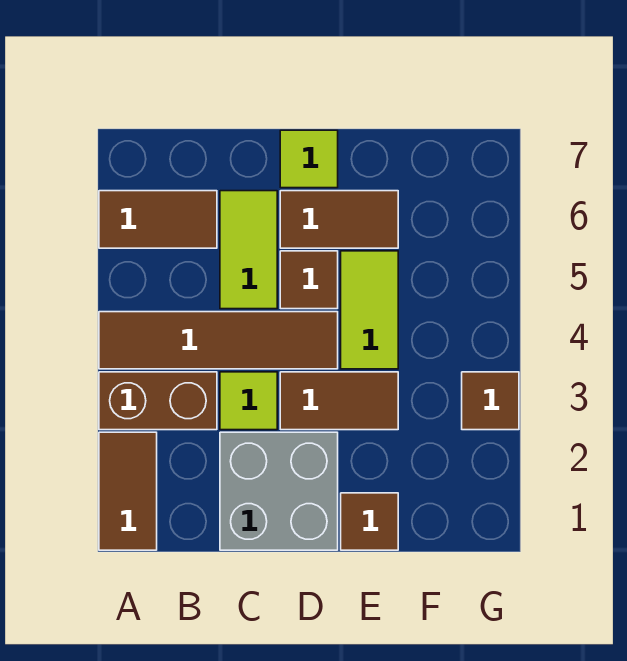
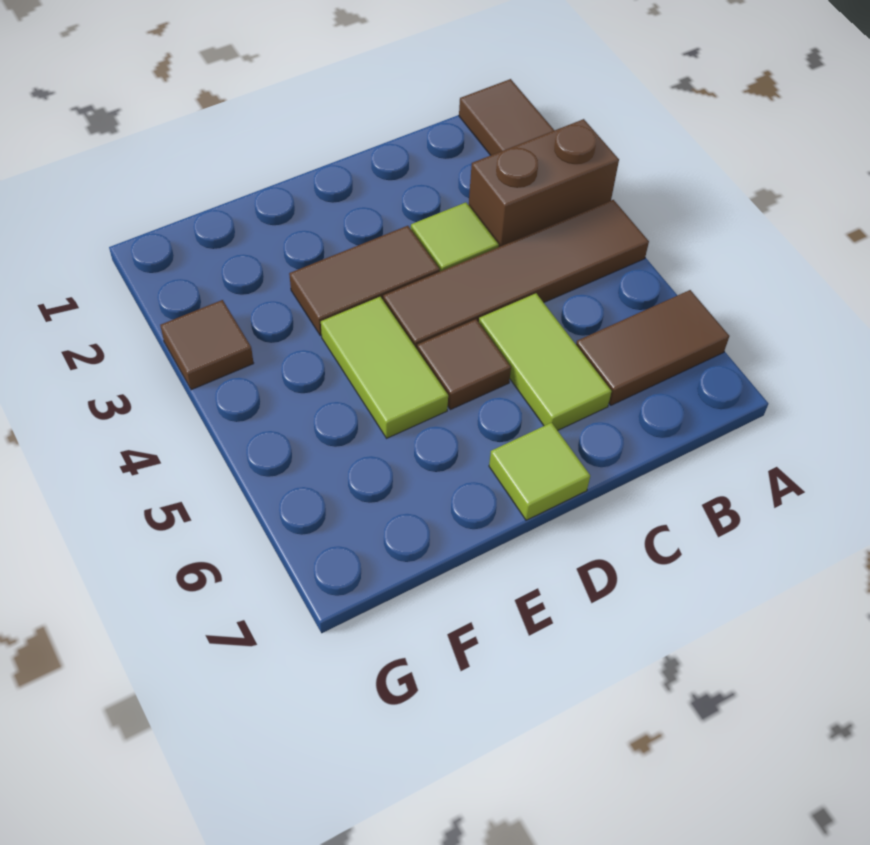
grey 2x2 brick [220,432,338,550] -> none
brown 1x2 tile [280,191,398,248] -> none
brown 1x1 tile [341,493,398,550] -> none

